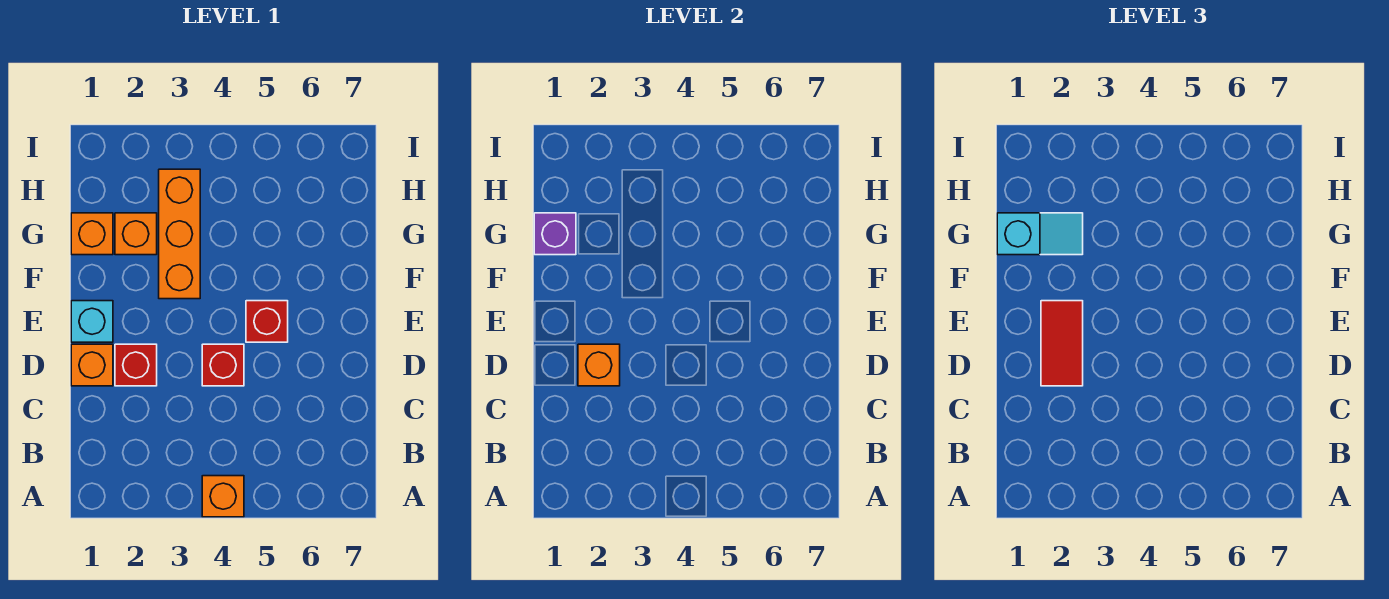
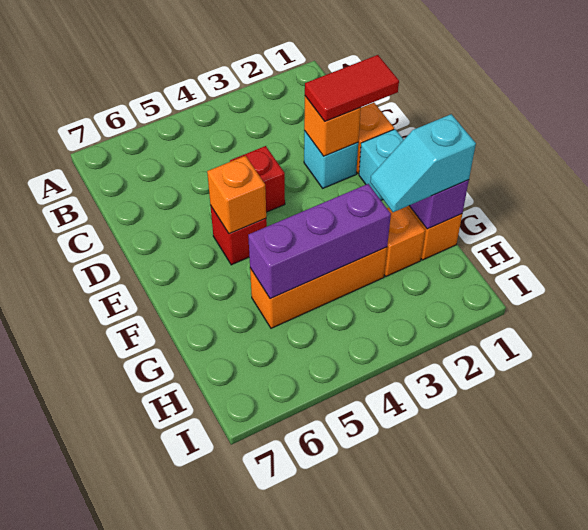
orange 1x1 brick [202,476,244,517] -> orange 1x1 brick moved to [207,156,266,234]
red 1x1 brick [115,344,157,386] -> cyan 1x1 brick [304,131,358,188]
red 1x2 tile [1041,301,1083,386] -> red 1x2 tile turned to [305,55,399,121]
orange 1x3 brick [159,169,200,299] -> orange 1x3 brick turned to [250,247,387,328]
none -> purple 1x3 brick [248,184,391,299]

